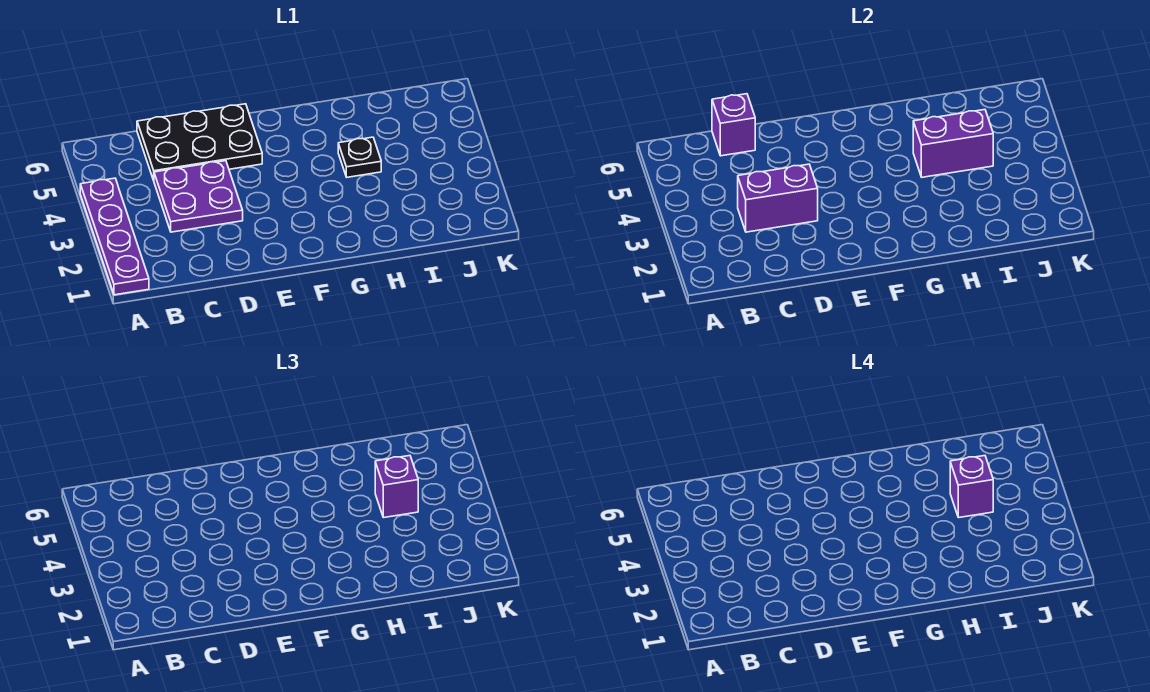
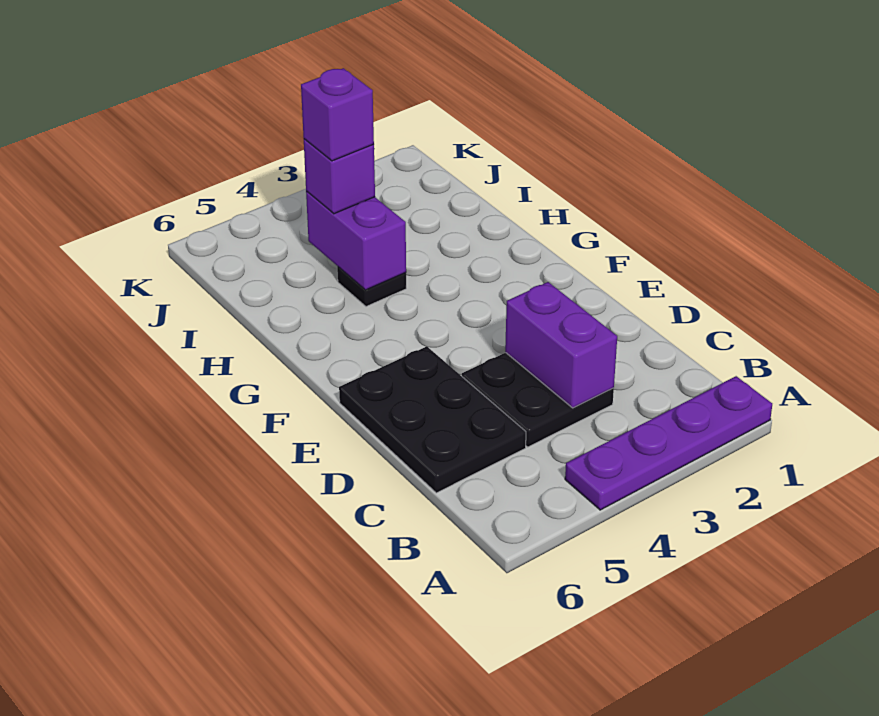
purple 2x2 plate [154,161,243,232] -> black 2x2 plate [462,353,614,447]
purple 1x1 brick [712,94,755,156] -> none

